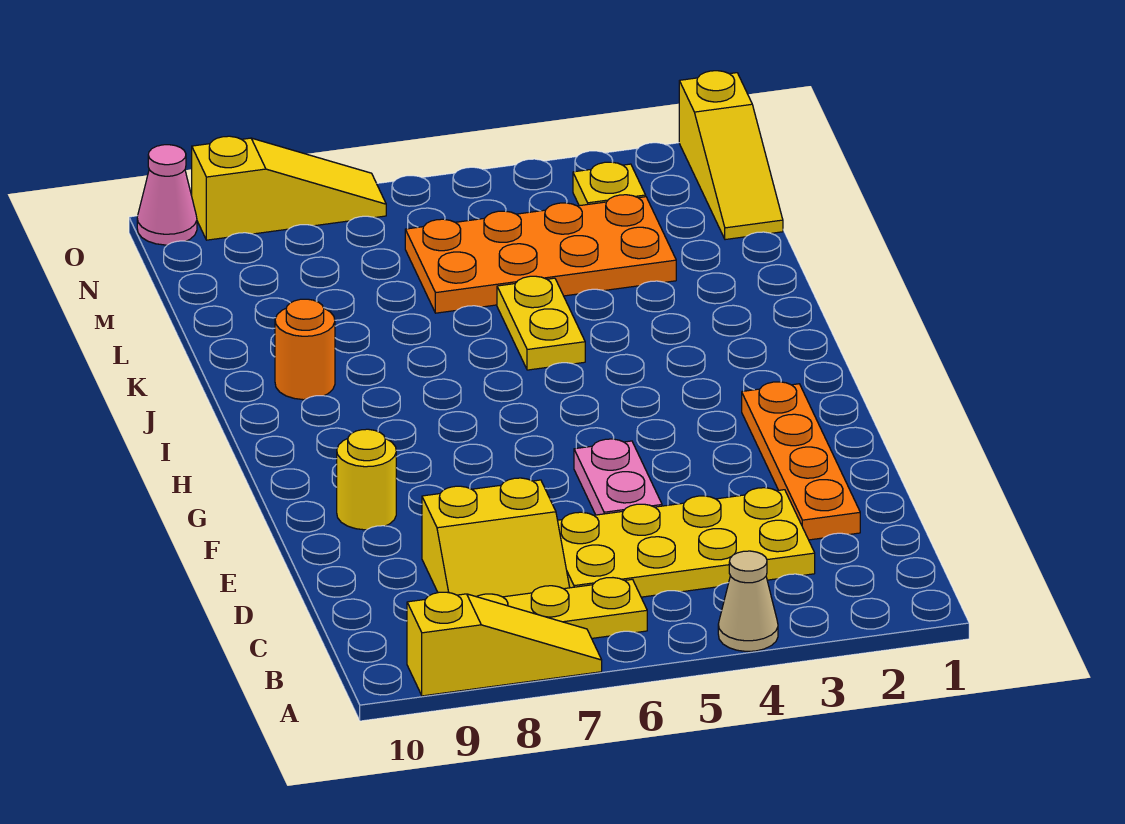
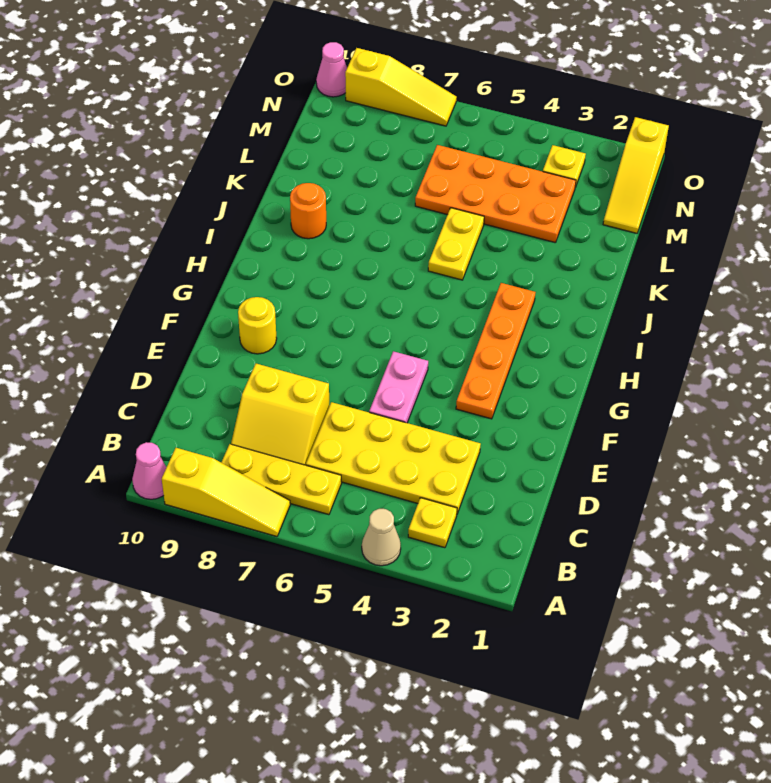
none -> pink 1x1 cone [132,442,167,499]
none -> yellow 1x1 plate [408,498,457,548]
orange 1x4 plate [742,382,860,540] -> orange 1x4 plate moved to [456,283,535,419]

